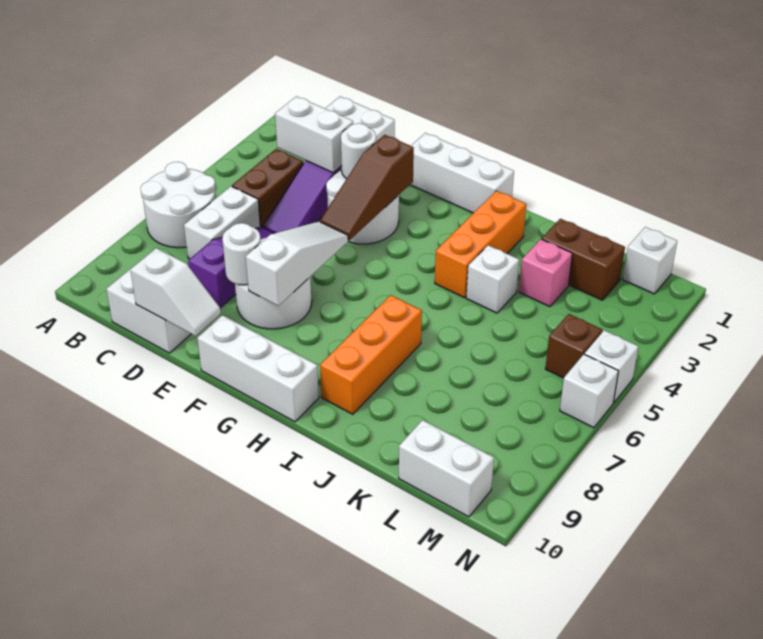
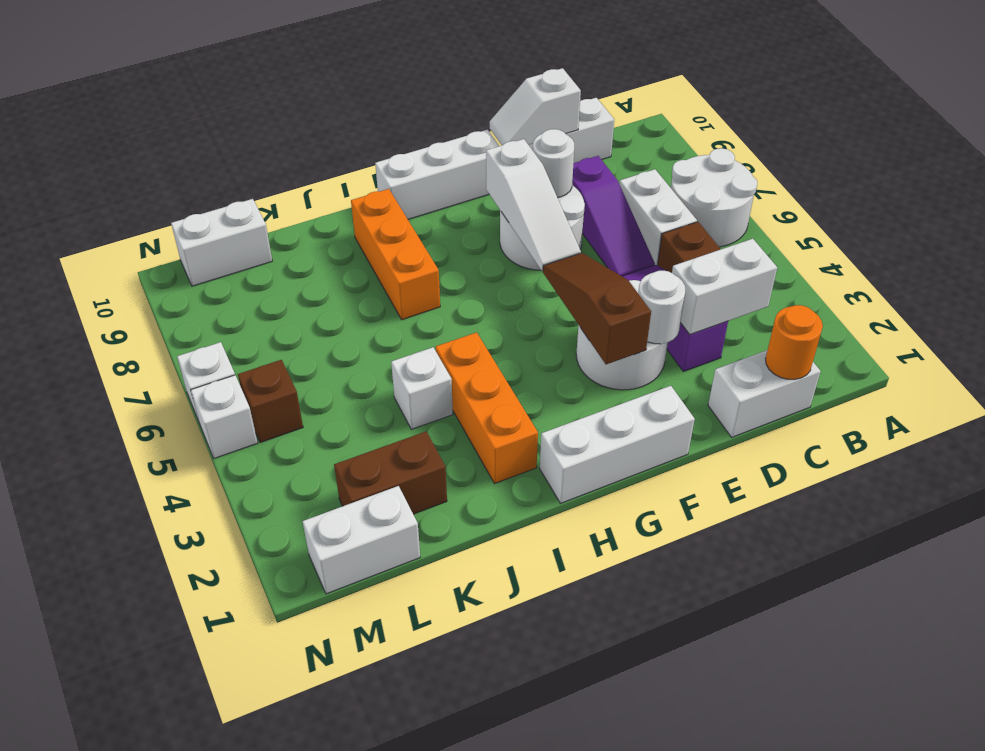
none -> orange 1x1 round brick [766,305,823,380]
pink 1x1 brick [519,239,572,307] -> none
white 1x1 brick [623,227,677,294] -> white 1x2 brick [302,486,420,594]

